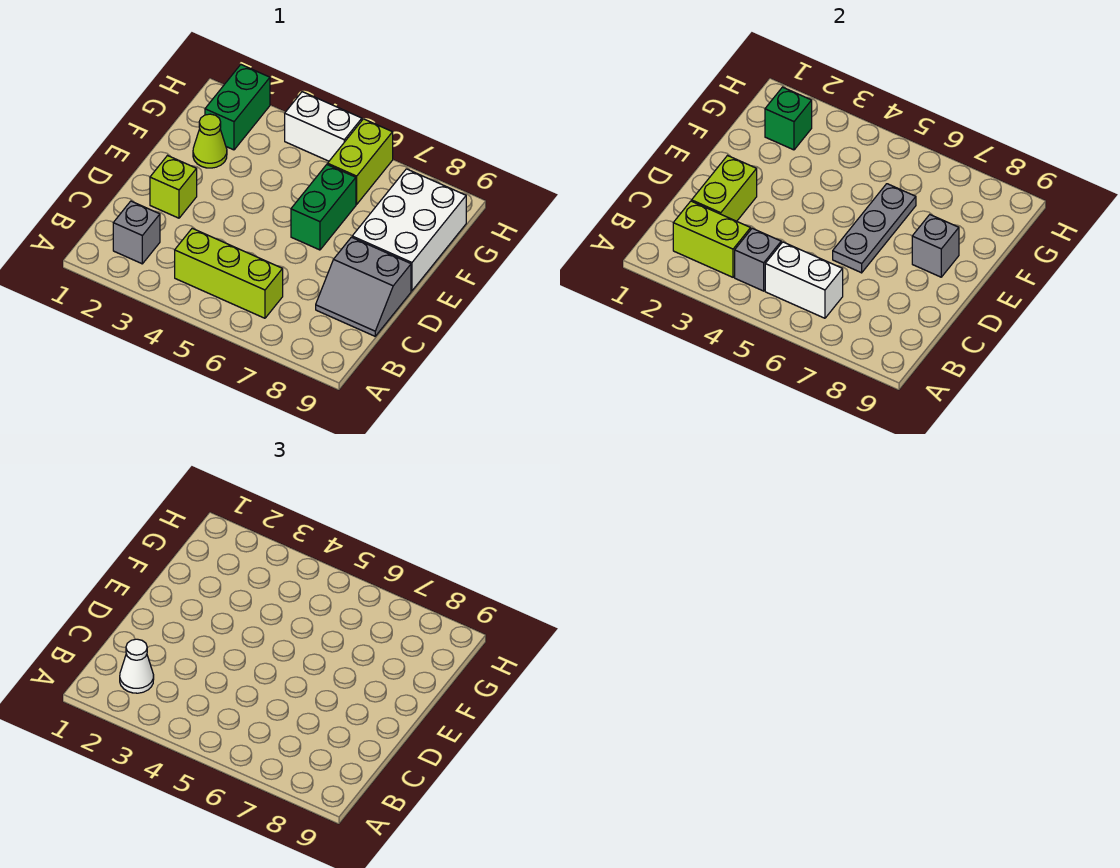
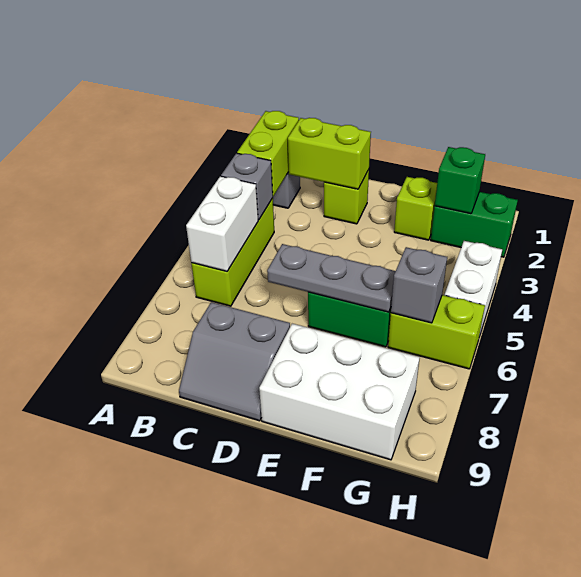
white 1x1 cone [120,639,154,693] -> none
grey 2x2 slope [316,237,411,336] -> grey 2x2 slope turned to [179,302,290,421]
grey 1x1 brick [912,215,959,277] -> grey 1x1 brick moved to [391,247,447,323]
lime 1x1 cone [193,114,227,168] -> lime 1x1 brick [394,177,437,240]

